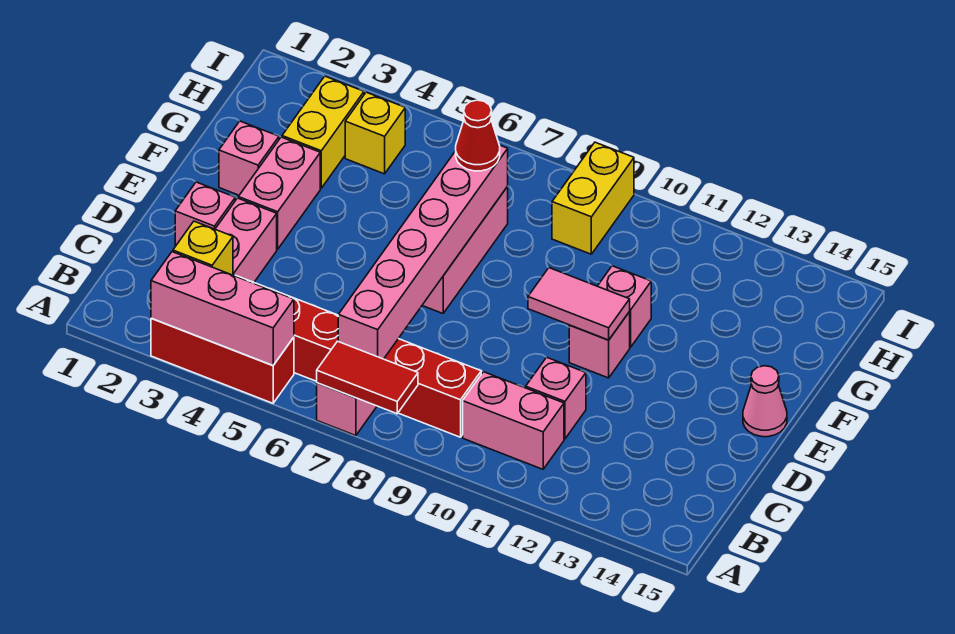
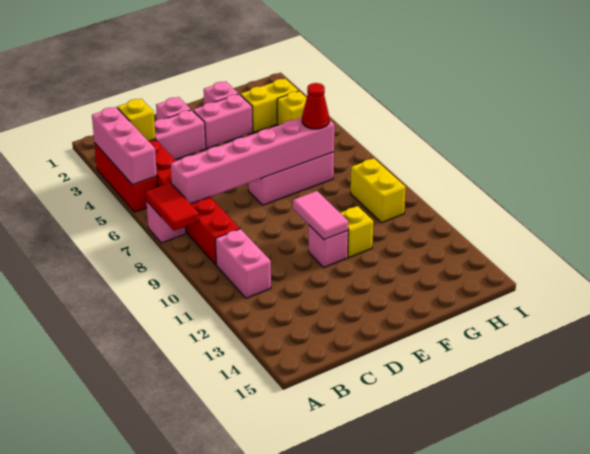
pink 1x1 brick [526,357,586,439] -> none
pink 1x1 cone [743,366,787,437] -> none
pink 1x1 brick [598,266,651,347] -> yellow 1x1 brick [341,206,373,257]
yellow 1x2 brick [552,142,634,254] -> yellow 1x2 brick turned to [351,158,406,223]

